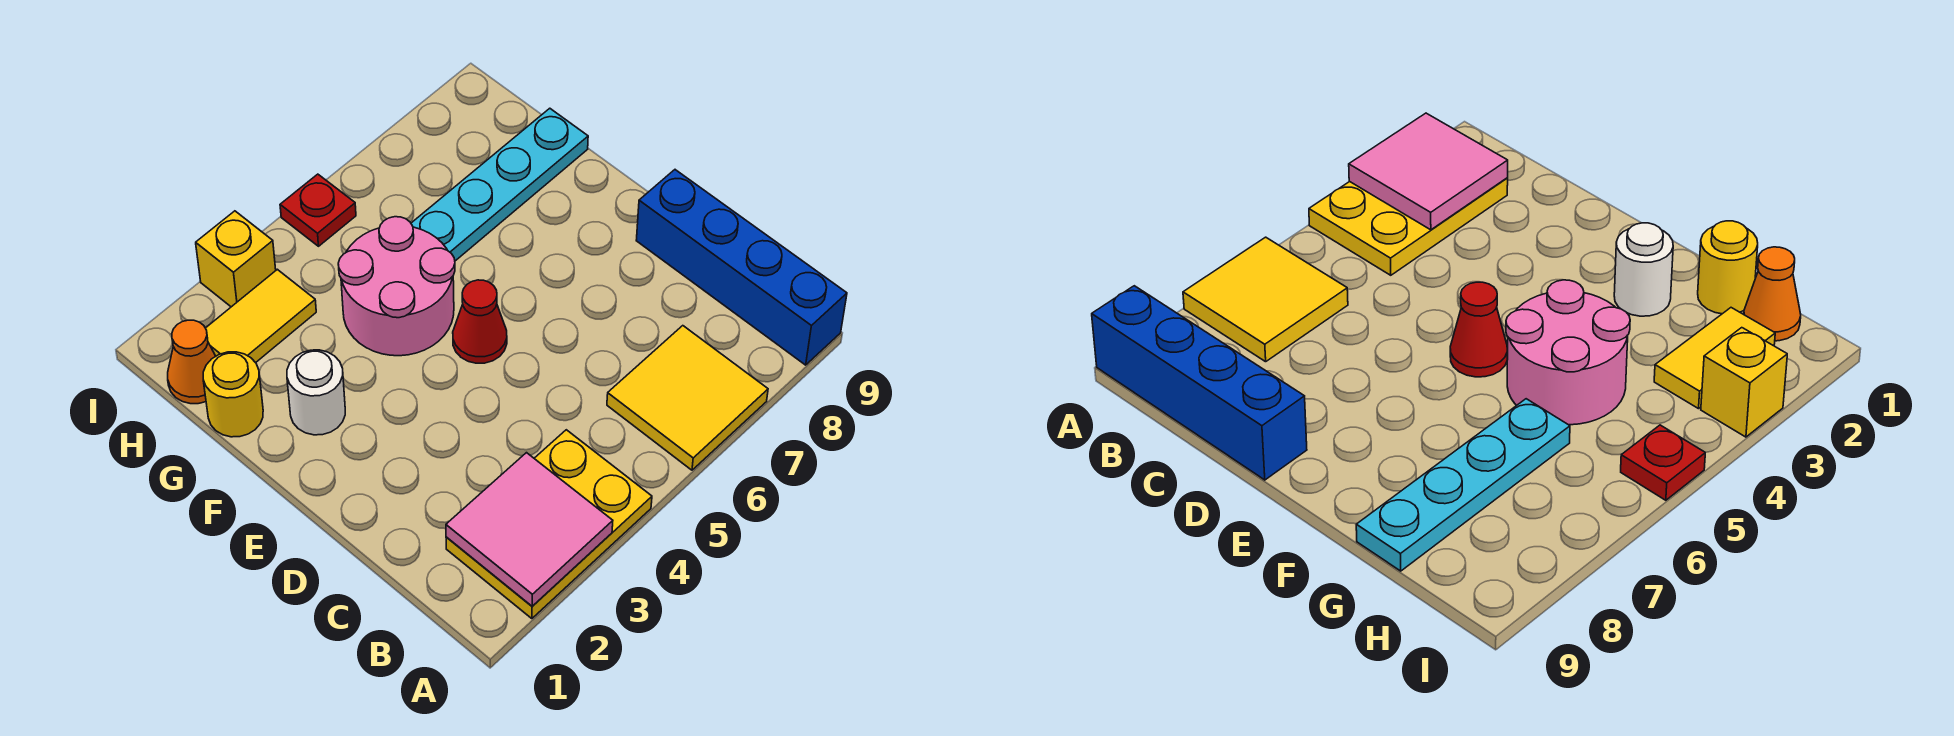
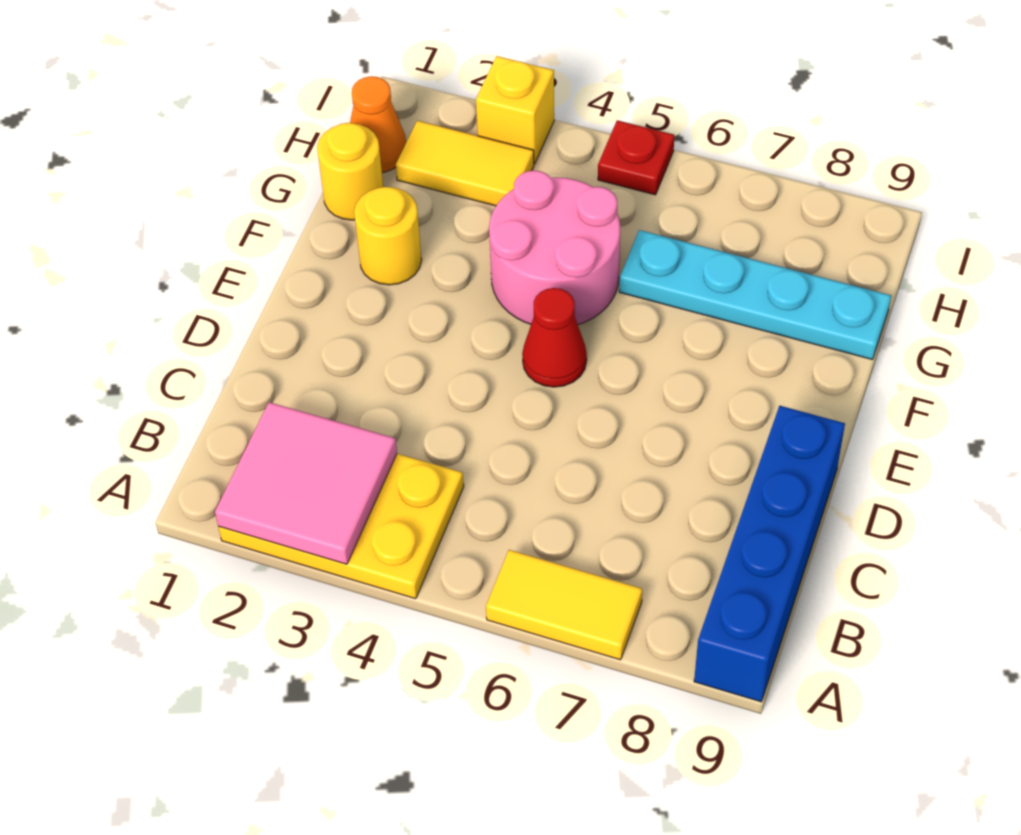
yellow 2x2 tile [607,326,768,470] -> yellow 1x2 tile [486,550,642,660]
white 1x1 round brick [287,350,345,435] -> yellow 1x1 round brick [354,187,422,285]

